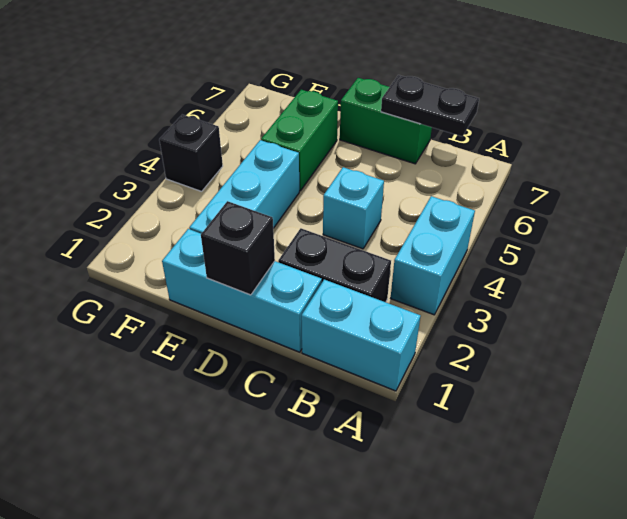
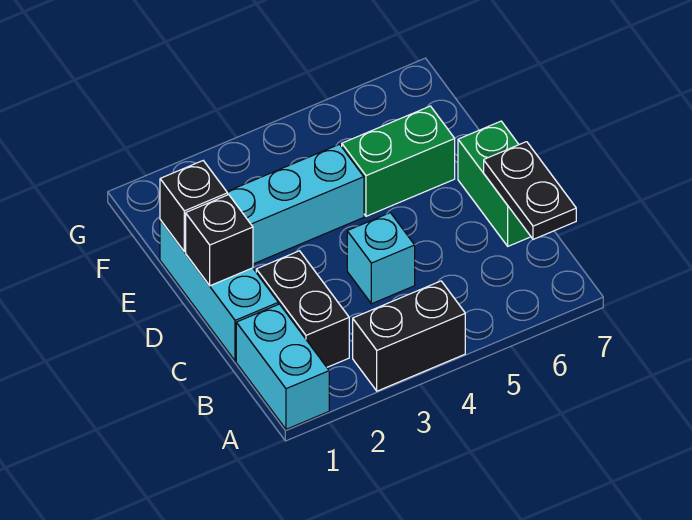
cyan 1x2 brick [391,196,475,315] -> black 1x2 brick [353,281,465,391]
black 1x1 brick [159,115,223,191] -> black 1x1 brick moved to [160,161,228,252]

